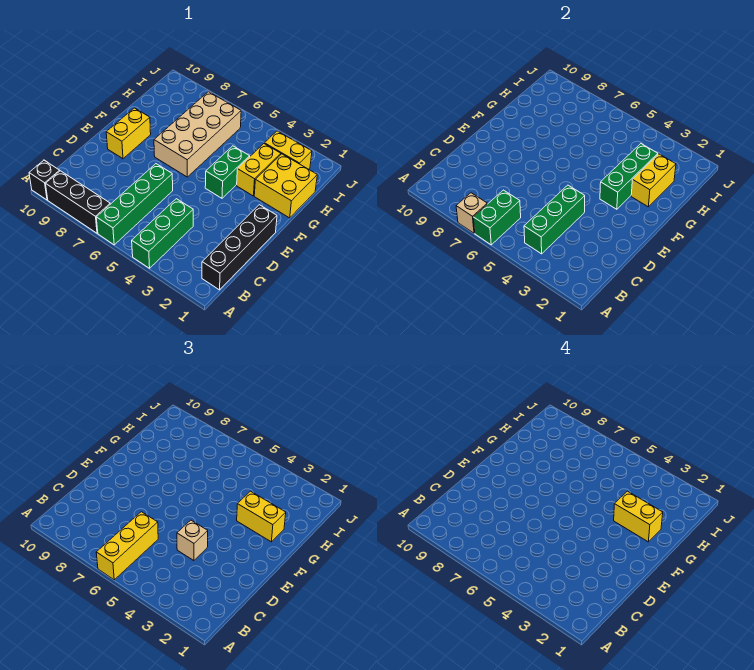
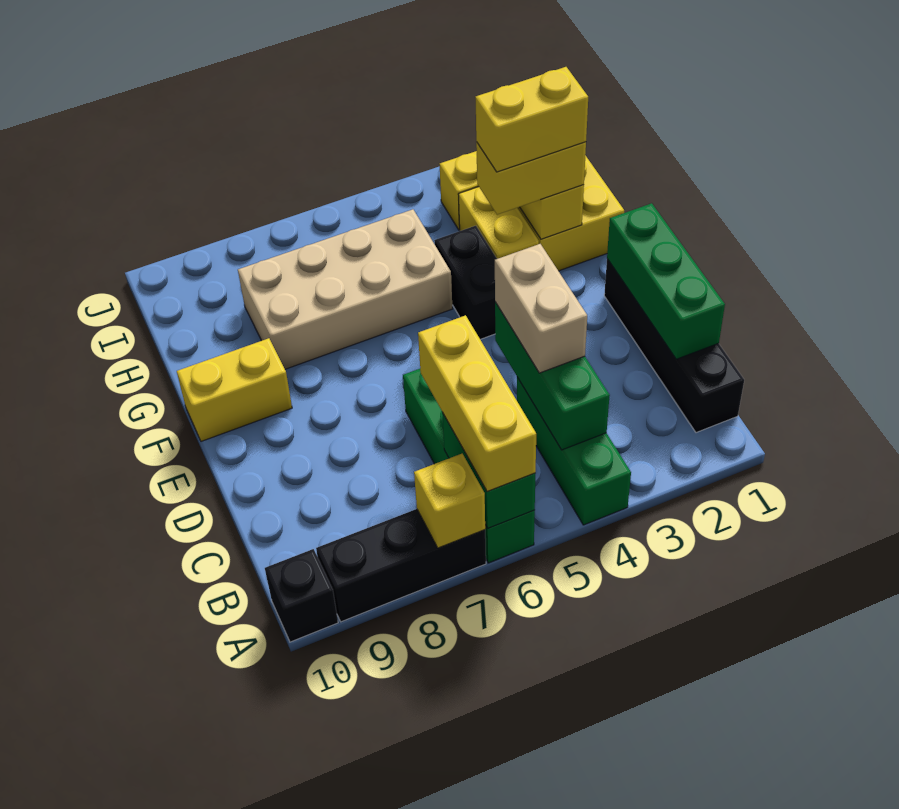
tan 1x1 brick [456,193,487,233] -> yellow 1x1 brick [414,454,485,548]
tan 1x1 brick [177,520,208,561] -> tan 1x2 brick [495,244,587,373]
yellow 1x2 brick [106,108,151,159] -> yellow 1x2 brick turned to [177,338,292,441]
green 1x3 brick [600,144,658,209] -> green 1x3 brick moved to [607,203,725,359]
green 1x2 brick [205,146,250,198] -> black 1x2 brick [434,226,497,339]
tan 2x4 brick [154,92,241,177] -> tan 2x4 brick turned to [238,209,452,369]

